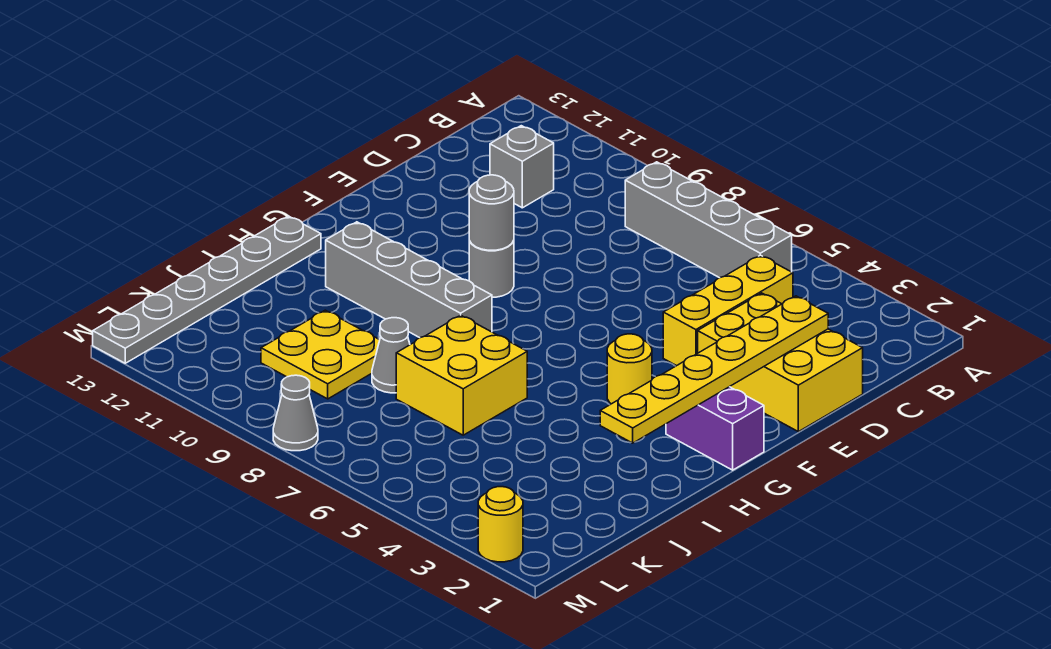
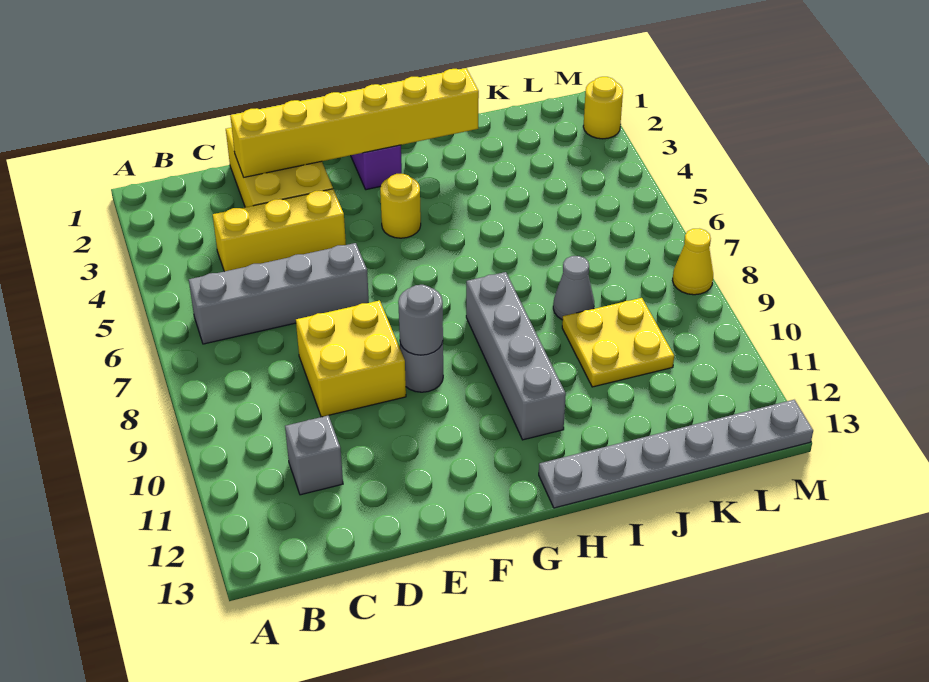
grey 1x4 brick [625,162,792,278] -> grey 1x4 brick turned to [189,243,369,344]
yellow 1x6 plate [600,296,828,443] -> yellow 1x6 brick [230,68,479,177]
yellow 2x2 brick [396,315,527,435] -> yellow 2x2 brick moved to [296,300,406,417]
grey 1x1 cone [273,375,318,451] -> yellow 1x1 cone [673,229,713,295]

